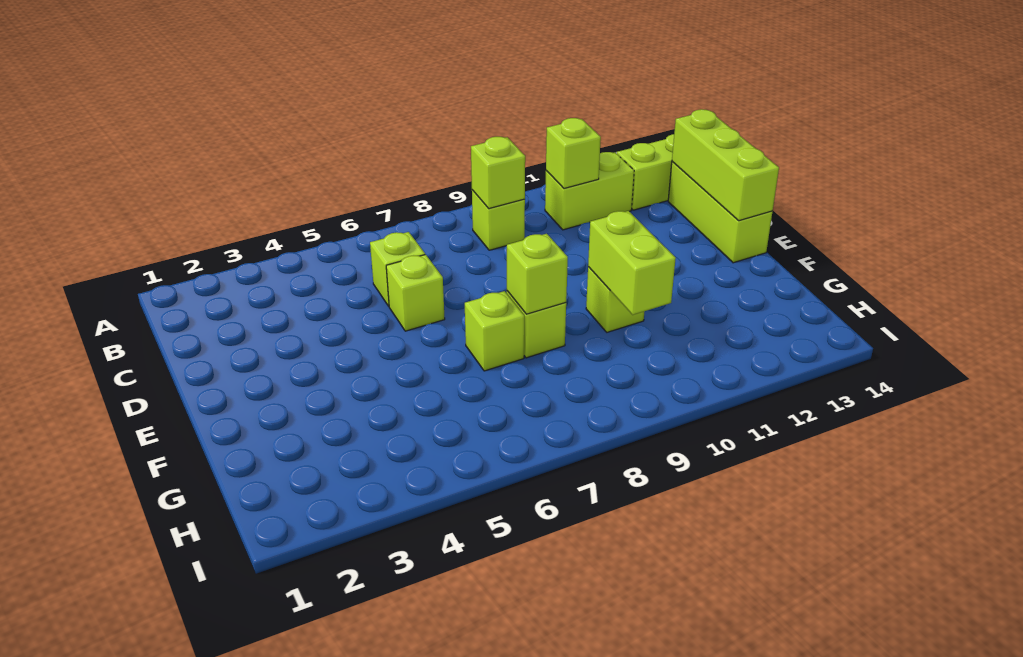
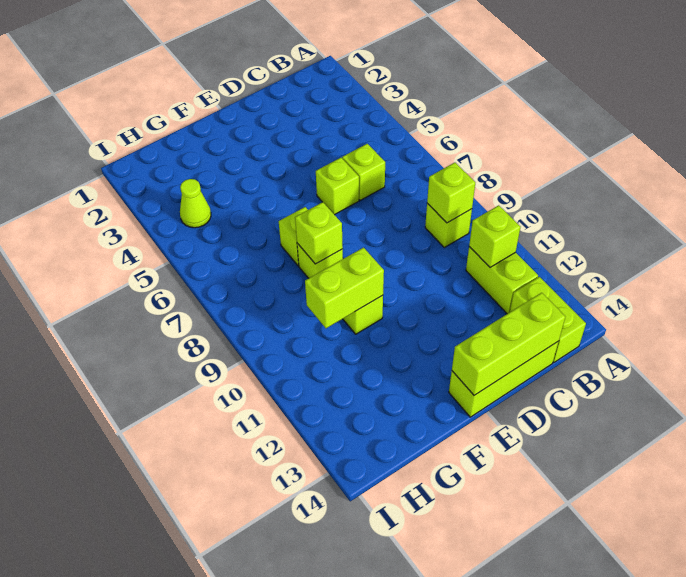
none -> lime 1x1 cone [180,179,211,228]

